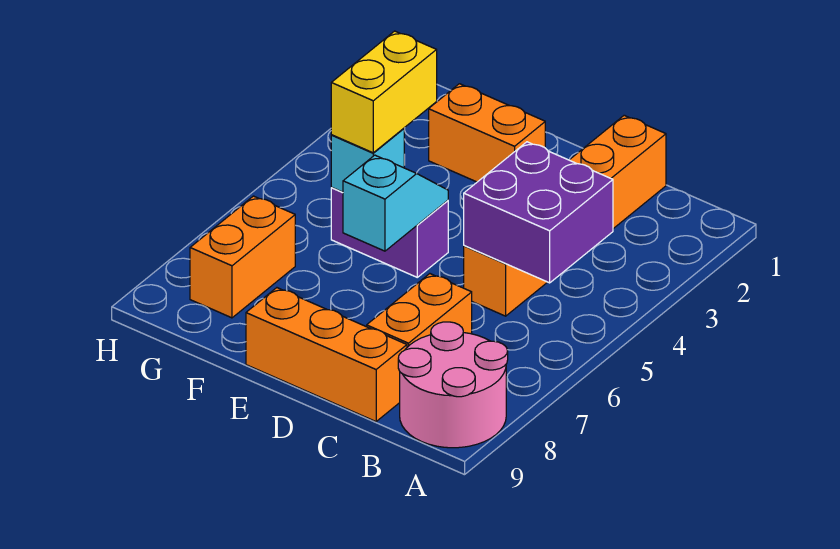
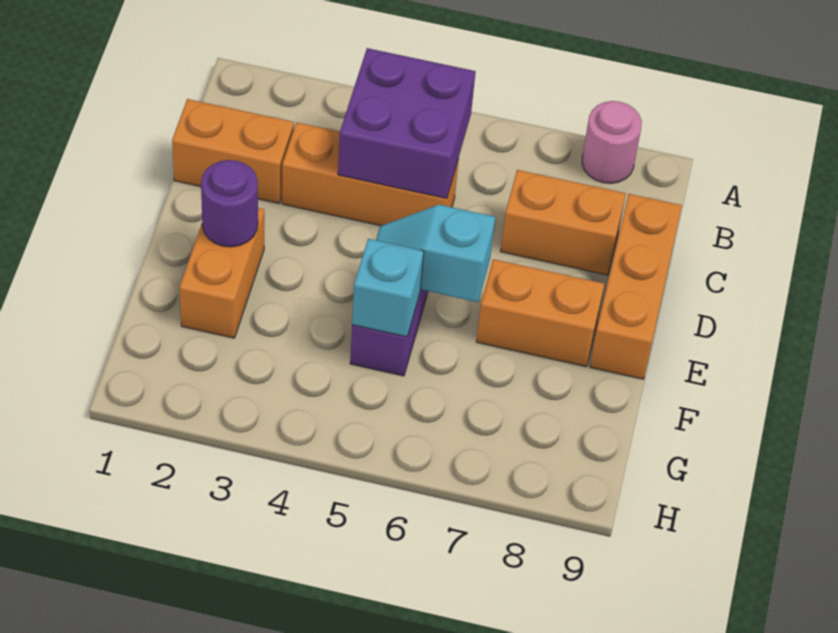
pink 2x2 round brick [398,322,508,448] -> pink 1x1 round brick [582,101,642,183]
none -> purple 1x1 round brick [201,160,258,247]
yellow 1x2 brick [331,31,437,153] -> none
orange 1x2 brick [190,196,295,318] -> orange 1x2 brick moved to [476,259,604,367]

